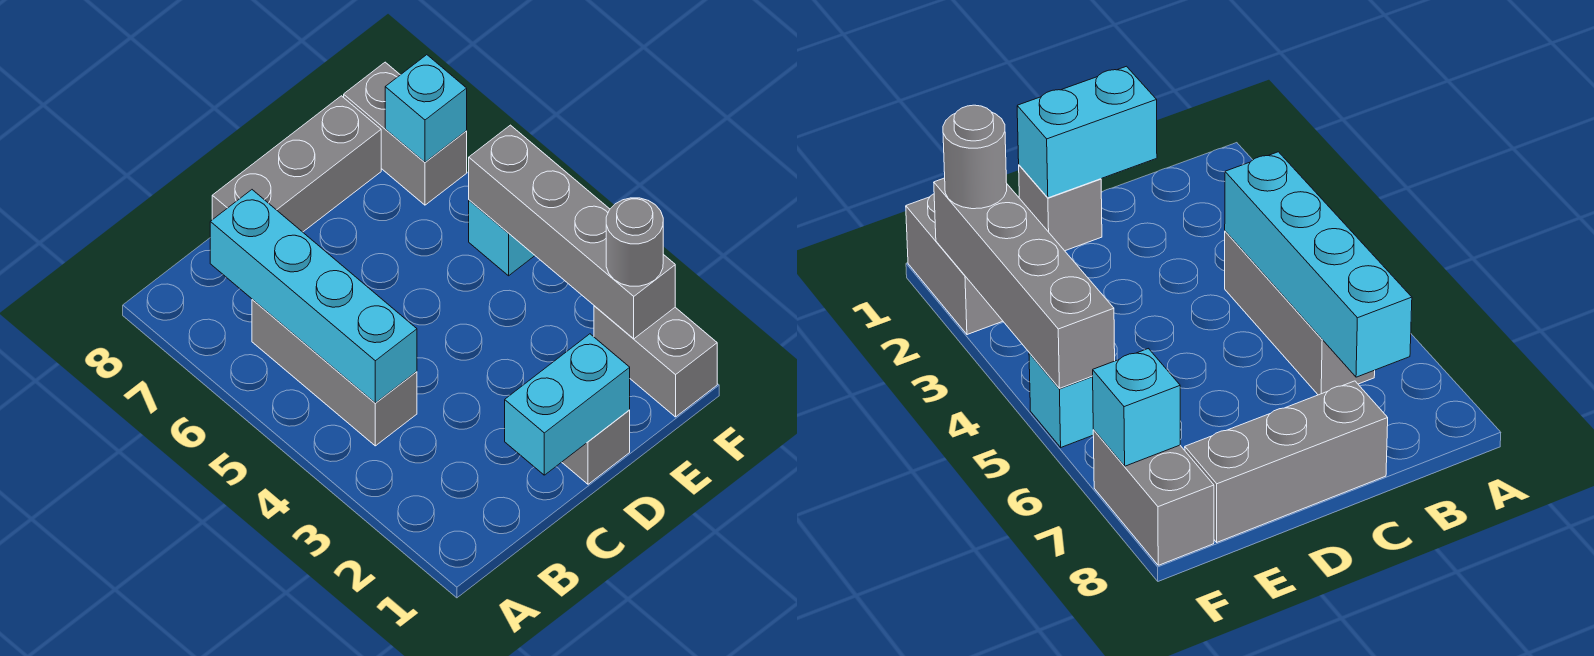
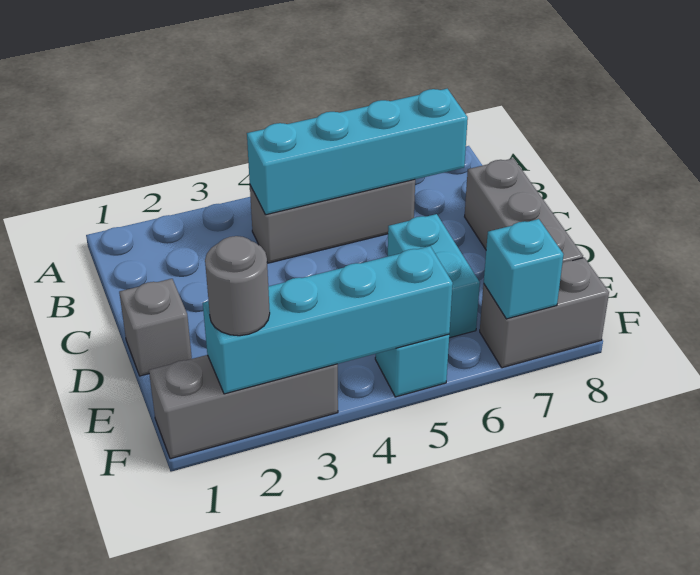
cyan 1x2 brick [505,334,630,475] -> cyan 1x2 brick moved to [388,214,480,338]
grey 1x2 brick [594,306,717,417] -> grey 1x3 brick [149,355,338,459]
grey 1x4 brick [469,125,675,339] -> cyan 1x4 brick [203,246,453,394]

